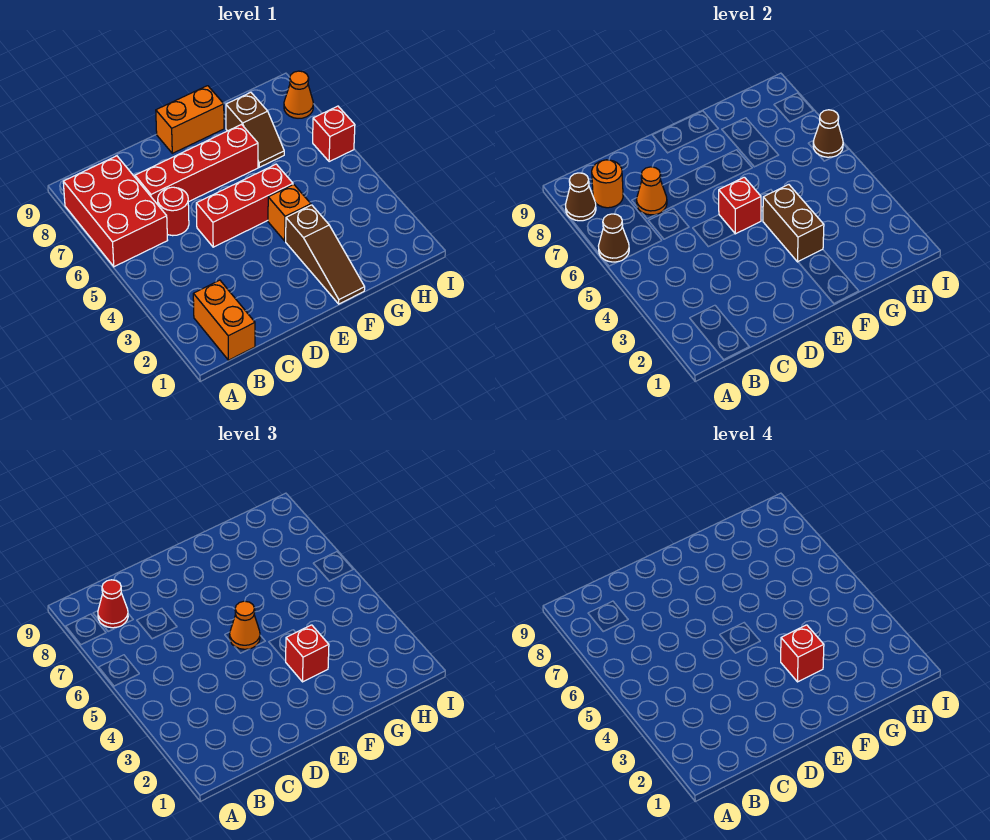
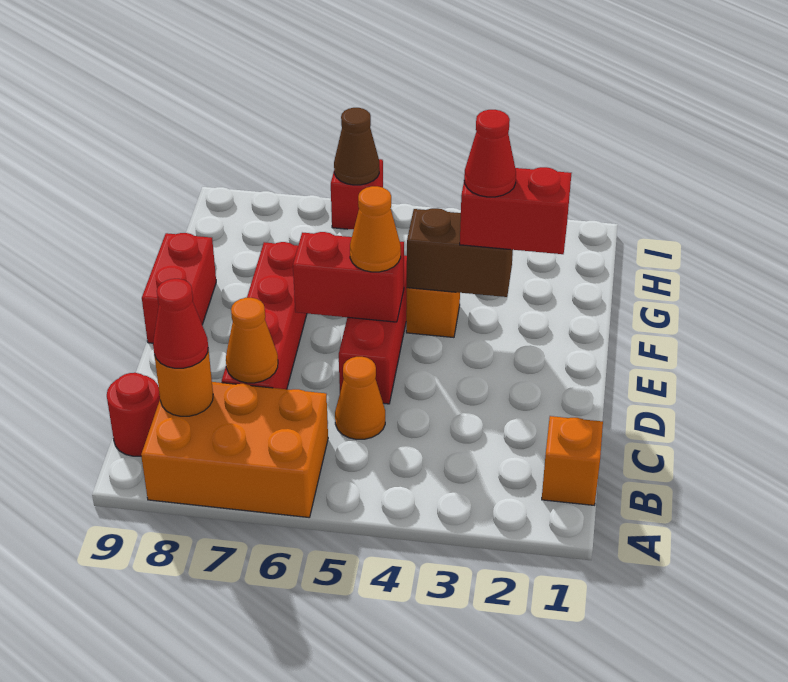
red 2x3 brick [63,156,168,267] -> orange 2x3 brick [141,382,328,517]
brown 1x1 cone [599,214,629,262] -> none
brown 1x1 cone [566,173,596,221] -> none
orange 1x2 brick [193,280,255,360] -> orange 1x1 brick [542,416,603,505]
red 1x1 round brick [158,187,189,236] -> red 1x1 round brick moved to [107,373,160,456]
red 1x1 brick [719,177,761,234] -> red 1x2 brick [293,232,404,322]
orange 1x2 brick [156,86,224,153] -> red 1x2 brick [142,233,216,343]
brown 1x3 slope [286,205,365,304] -> none
red 1x1 brick [286,625,329,682] -> red 1x2 brick [460,167,571,254]
red 1x1 brick [781,625,824,682] -> red 1x1 cone [464,110,516,197]
brown 1x2 slope [226,92,284,167] -> none
orange 1x1 cone [284,71,313,118] -> orange 1x1 cone moved to [335,357,385,439]

